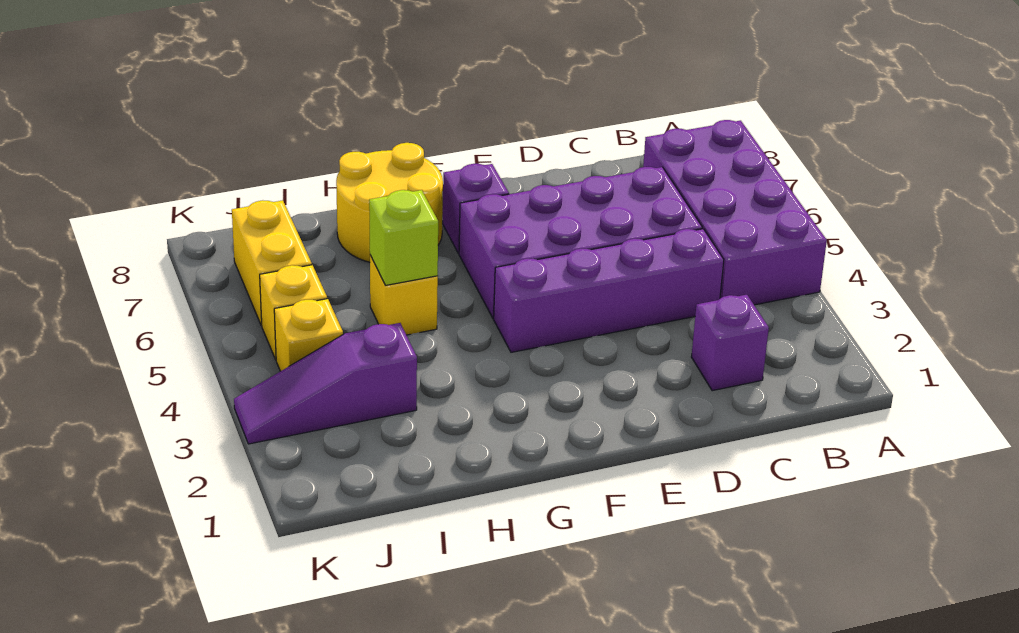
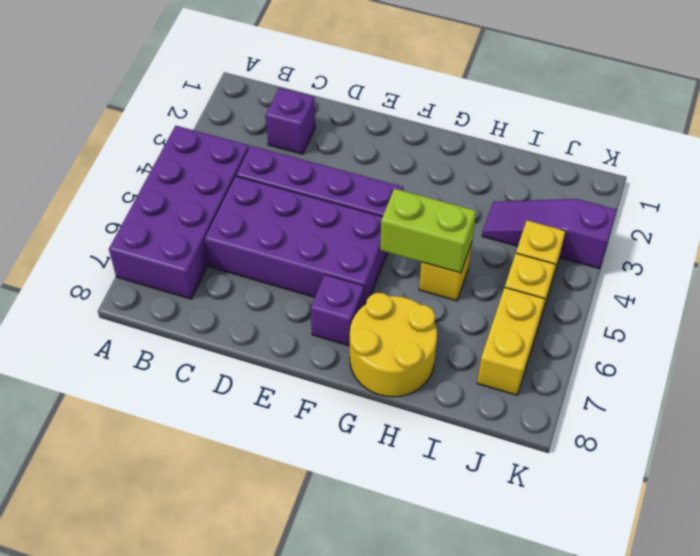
lime 1x1 brick [369,190,438,285] -> lime 1x2 brick [380,189,476,273]
purple 1x3 slope [234,323,417,444] -> purple 1x3 slope turned to [482,199,617,269]

